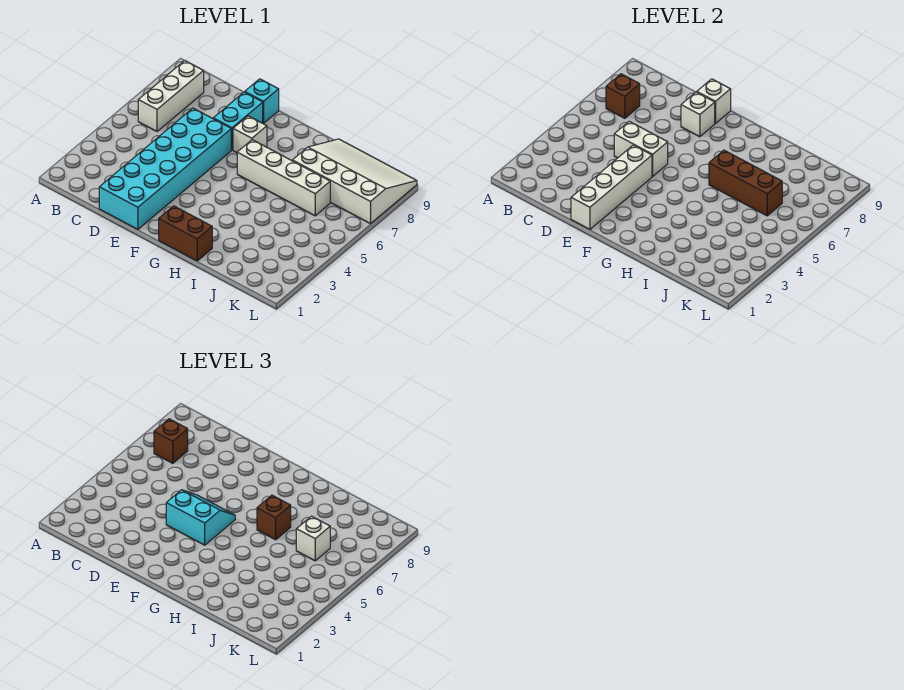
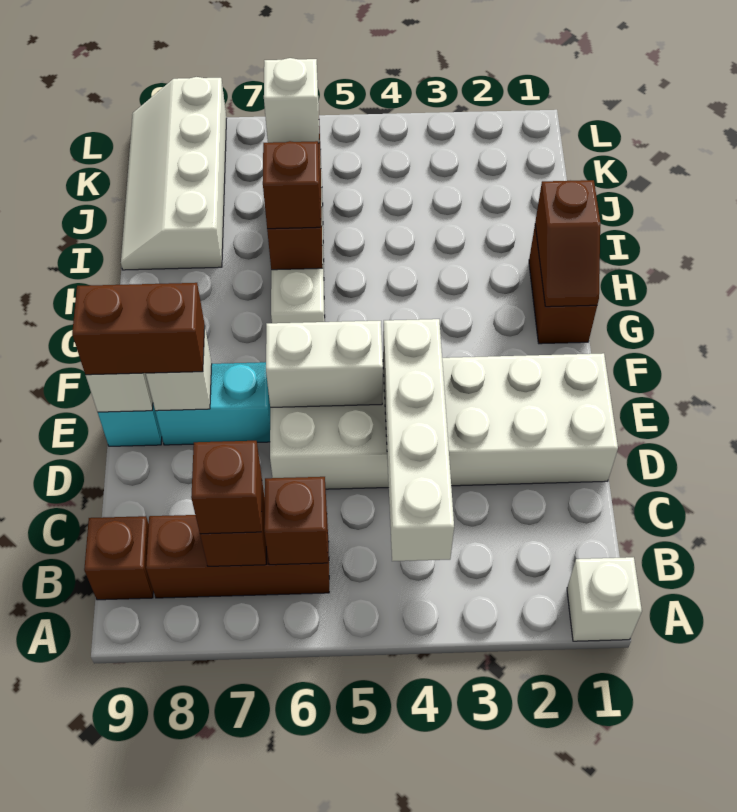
white 1x3 brick [138,61,204,132] -> brown 1x3 brick [146,515,329,598]
none -> brown 1x1 brick [264,477,328,565]
none -> brown 1x1 brick [84,516,153,600]
cyan 2x6 brick [99,108,231,229] -> white 2x6 brick [270,353,618,489]
white 1x2 brick [614,121,668,176] -> white 1x2 brick turned to [266,321,383,407]
white 1x4 brick [571,145,652,229] -> white 1x4 brick turned to [383,319,454,561]
cyan 2x2 slope [166,490,235,545] -> none
none -> brown 1x2 brick [72,283,205,375]
white 1x1 brick [233,116,267,152] -> white 1x1 brick moved to [567,557,642,641]
none -> brown 1x2 slope [535,180,600,307]
white 3x4 slope [292,139,417,224] -> white 2x4 slope [121,77,226,270]

